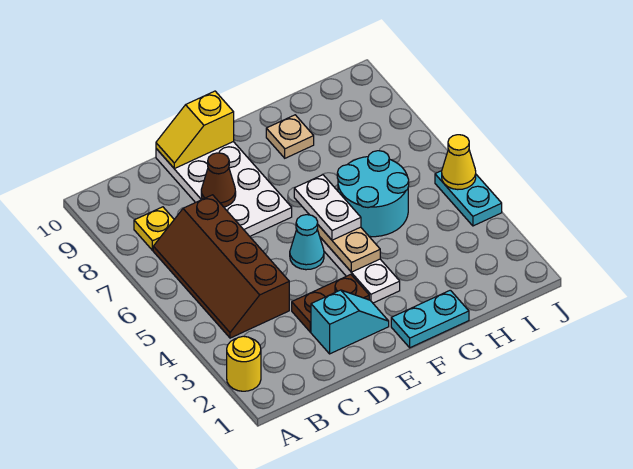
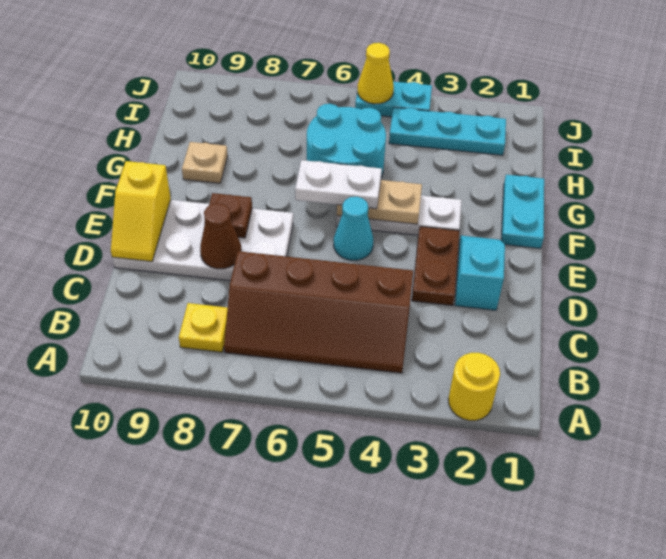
none -> brown 1x1 plate [204,193,252,238]
none -> cyan 1x3 plate [389,107,506,155]

